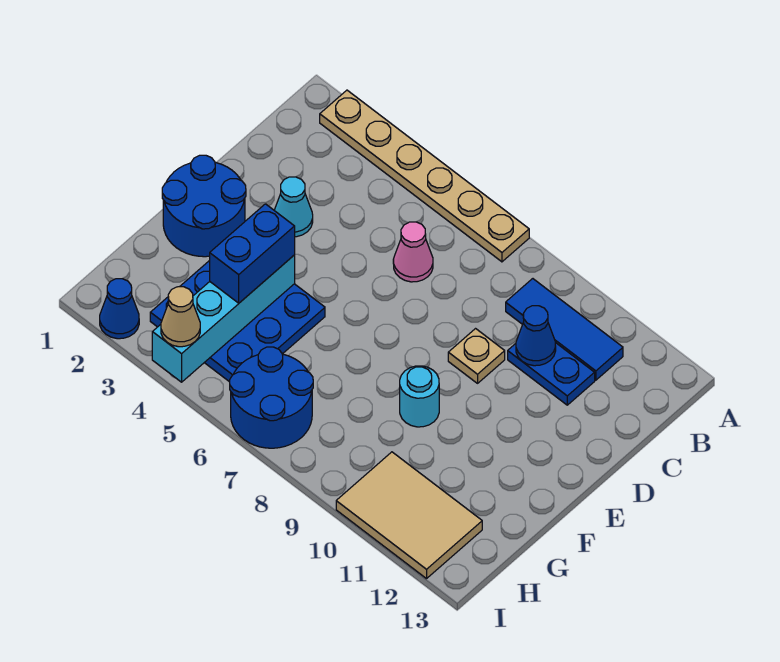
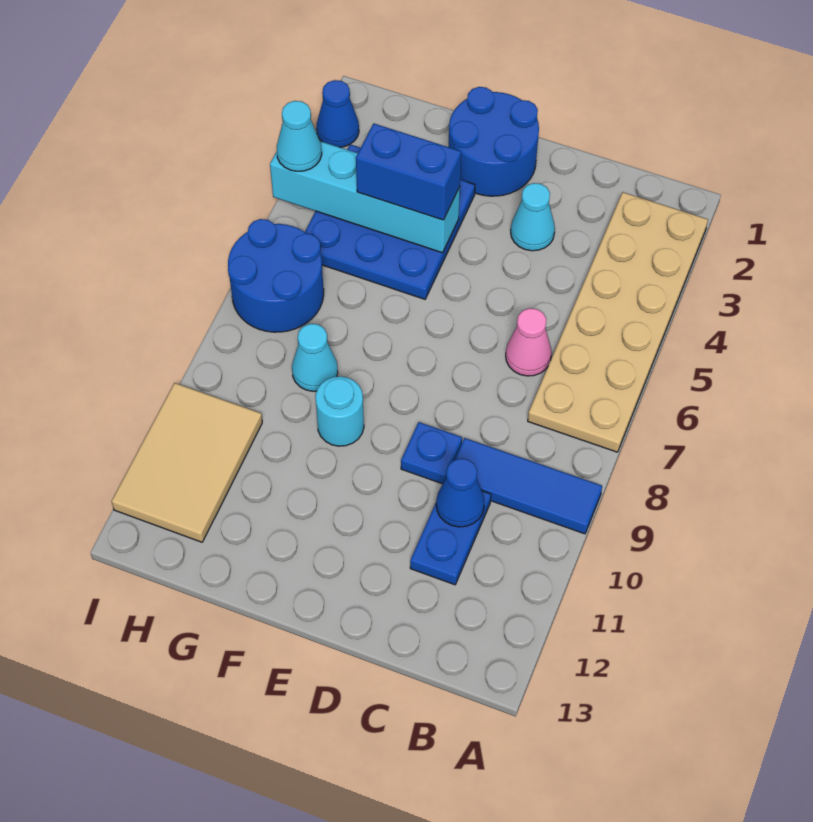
tan 1x6 plate [320,90,529,262] -> tan 2x6 plate [528,192,708,452]
blue 1x3 tile [506,279,623,380] -> blue 1x3 tile turned to [455,438,602,534]
tan 1x1 plate [448,329,505,383] -> blue 1x1 plate [401,422,462,484]
none -> cyan 1x1 cone [292,324,338,391]
tan 1x1 cone [161,287,200,347] -> cyan 1x1 cone [277,101,322,171]

